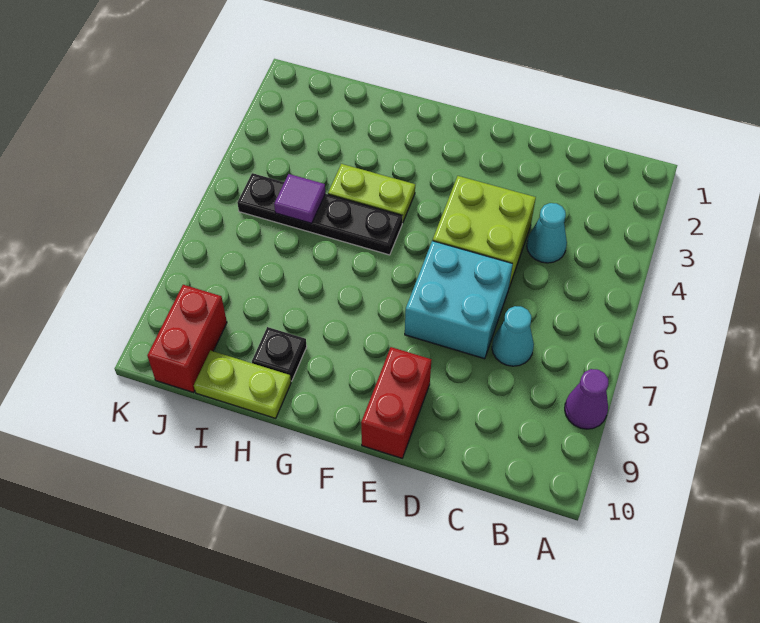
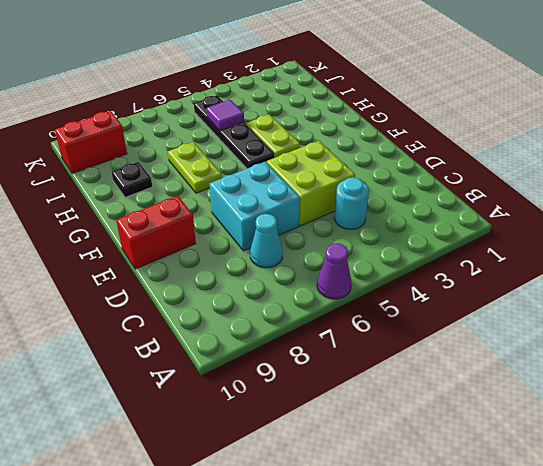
purple 1x1 cone [565,369,608,429] -> purple 1x1 cone moved to [317,243,352,299]
cyan 1x1 cone [527,203,567,263] -> cyan 1x1 round brick [334,177,369,229]
lime 1x2 plate [194,351,291,418] -> lime 1x2 plate moved to [168,142,222,193]

